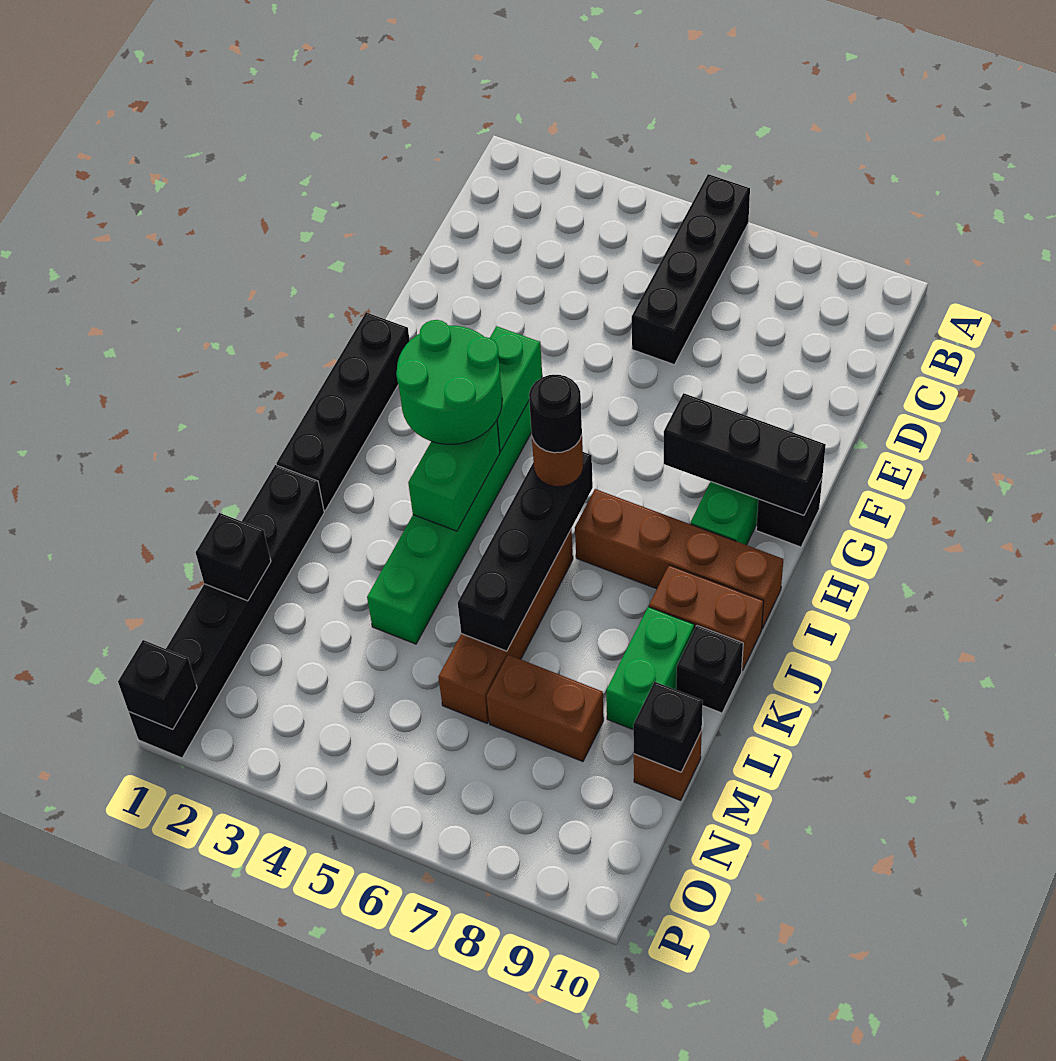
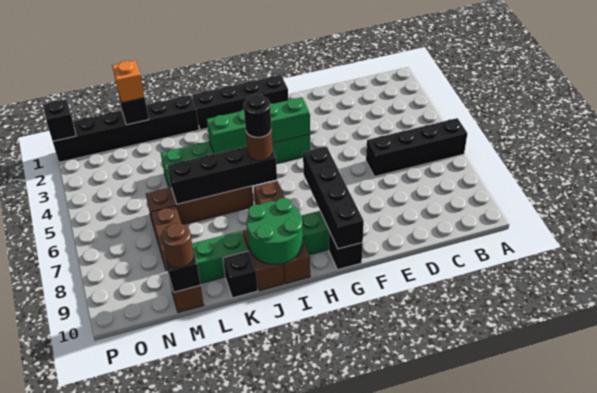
black 1x3 brick [664,393,826,516] -> black 1x4 brick [303,146,364,249]
green 2x2 round brick [396,320,502,444] -> green 2x2 round brick moved to [247,198,303,264]
none -> orange 1x1 brick [112,60,145,103]
none -> brown 1x1 round brick [162,223,194,268]

